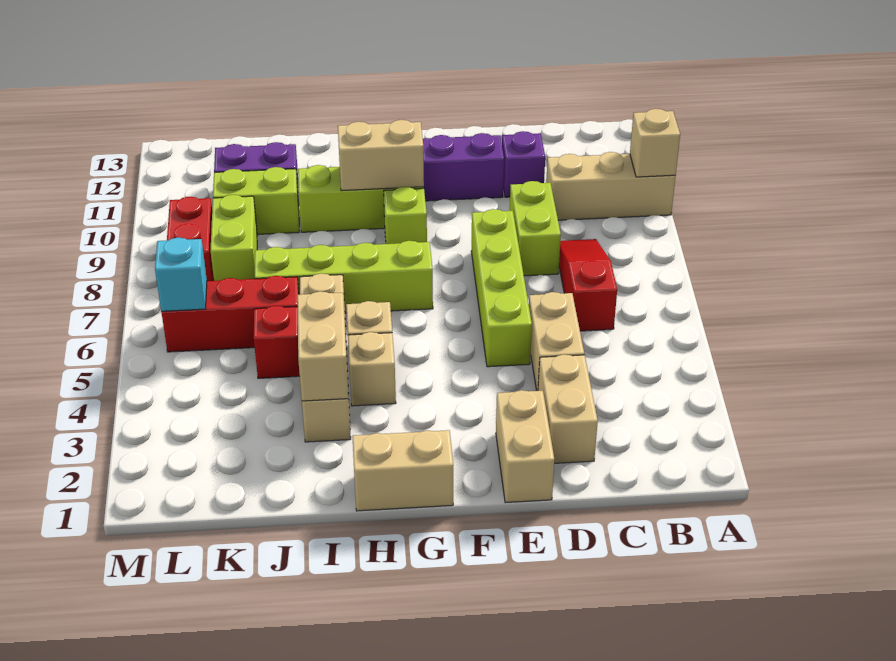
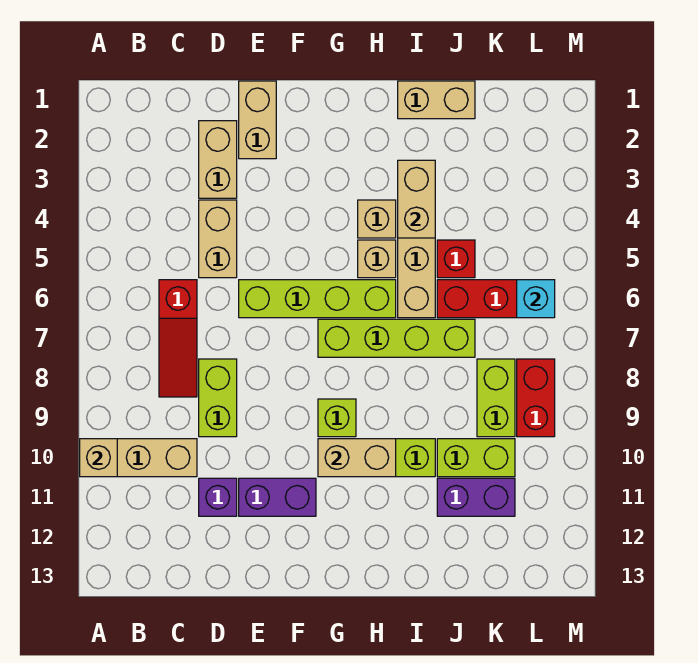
lime 1x4 brick [471,209,532,367] -> lime 1x4 brick turned to [239,280,396,318]
tan 1x2 brick [352,430,453,511] -> tan 1x2 brick moved to [398,81,475,119]

